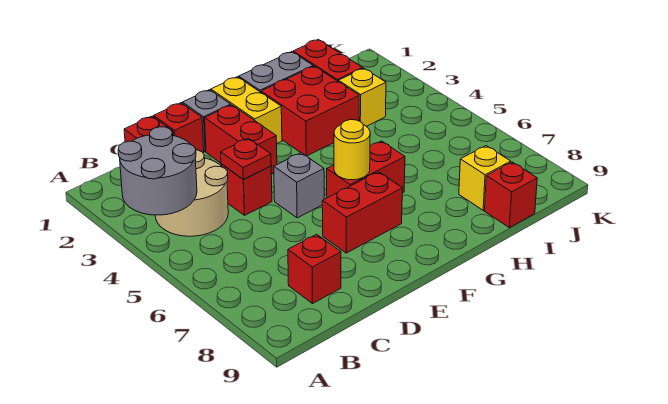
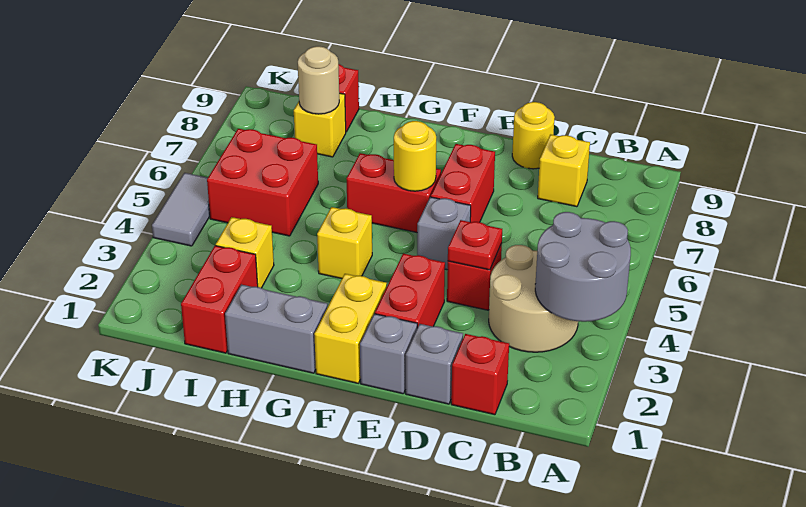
red 1x1 brick [288,234,341,304] -> yellow 1x1 brick [538,135,590,207]
red 1x1 brick [154,103,204,153] -> grey 1x1 brick [406,324,463,404]
none -> yellow 1x1 round brick [512,102,555,169]
red 1x2 brick [322,172,402,253] -> red 1x2 brick turned to [431,144,495,222]
red 2x2 brick [261,66,359,156] -> red 2x2 brick moved to [207,129,318,236]
none -> yellow 1x1 brick [317,207,372,279]
none -> tan 1x1 round brick [298,46,339,114]
none -> grey 1x2 tile [152,173,210,246]

